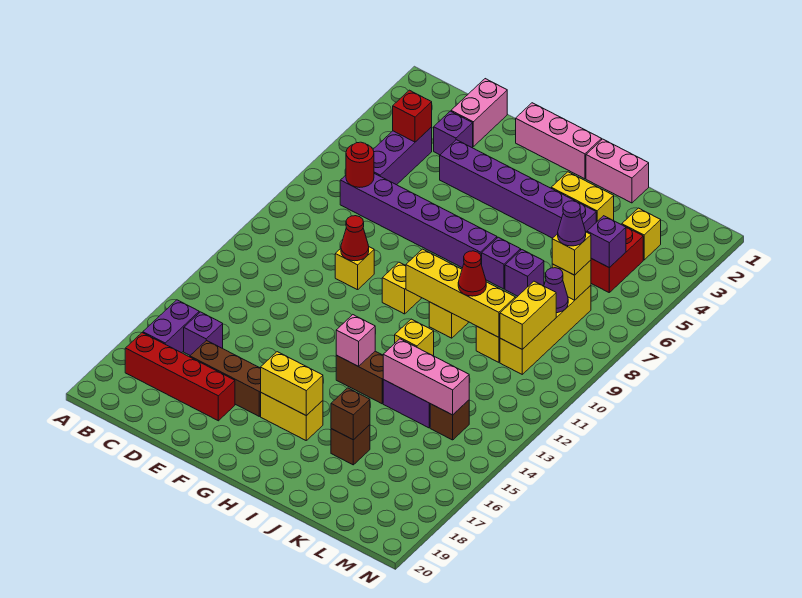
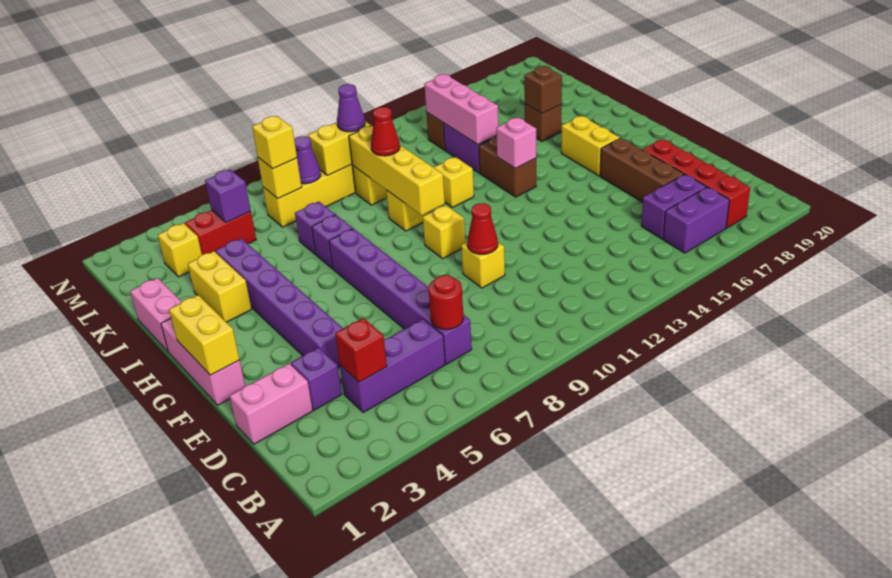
purple 1x1 brick [184,312,223,355] -> purple 1x2 brick [641,174,706,239]
yellow 1x2 brick [261,352,323,416] -> yellow 1x2 brick moved to [169,295,240,375]
purple 1x1 cone [558,201,586,246] -> purple 1x1 cone moved to [337,84,365,132]

